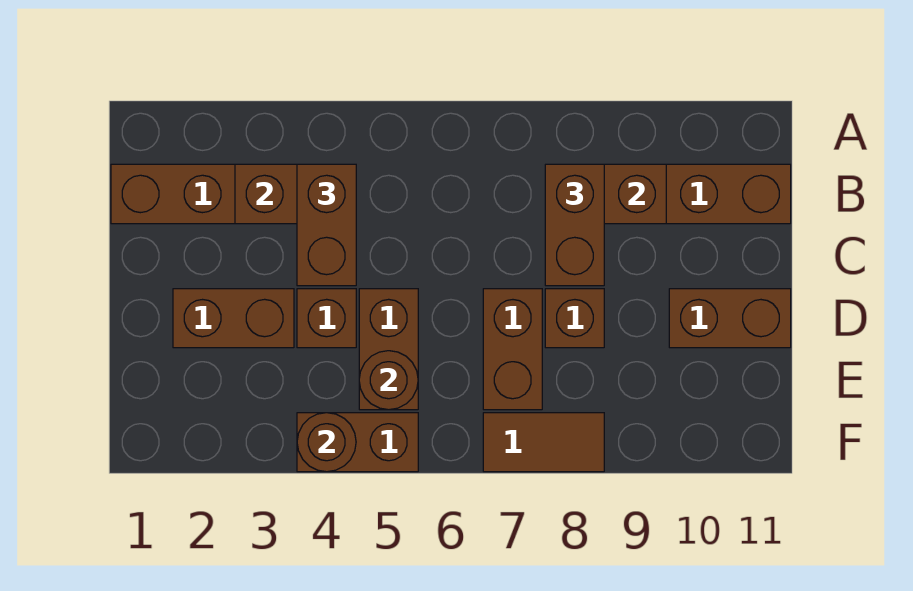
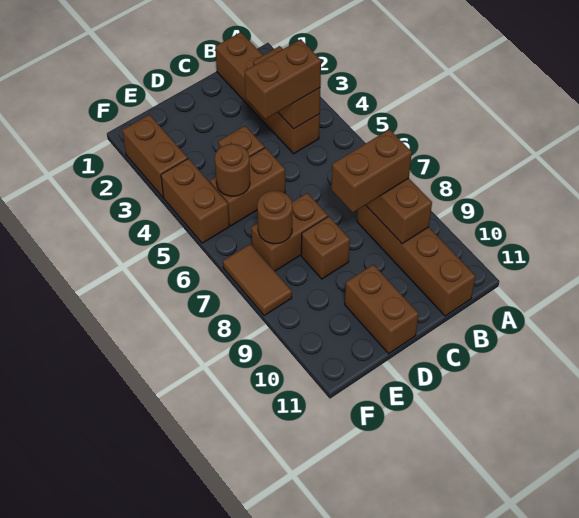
brown 1x2 brick [173,289,294,348] -> brown 1x2 brick moved to [122,115,188,197]
brown 1x1 round brick [297,413,356,472] -> brown 1x1 round brick moved to [257,191,292,244]

